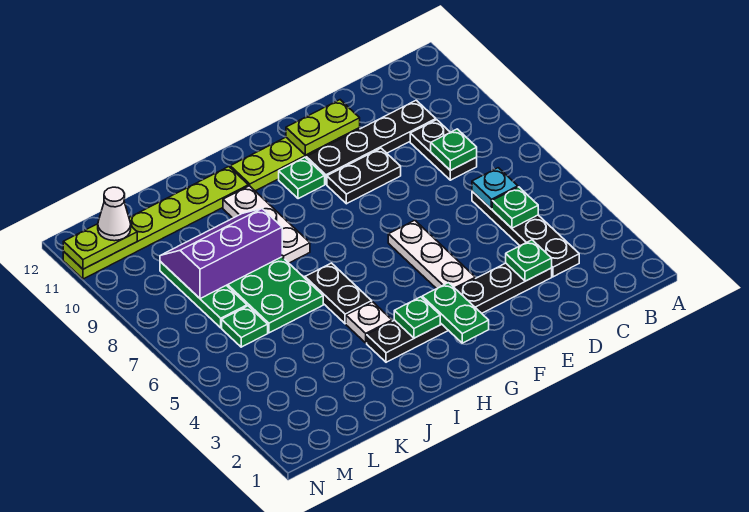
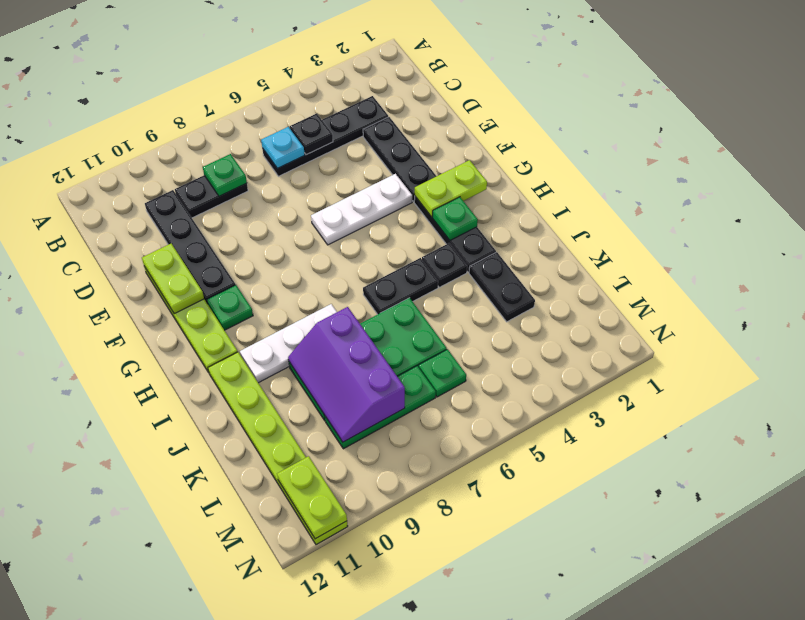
green 1x1 plate [492,187,538,228] -> black 1x1 plate [290,114,333,155]
green 1x1 plate [506,240,552,281] -> none
black 1x2 plate [327,148,401,204] -> black 1x2 plate moved to [469,252,535,322]
green 1x2 plate [422,283,489,343] -> lime 1x2 plate [415,160,487,217]
white 1x1 plate [346,302,392,343] -> black 1x1 plate [422,243,467,287]
white 1x1 cone [98,187,131,241] -> none

